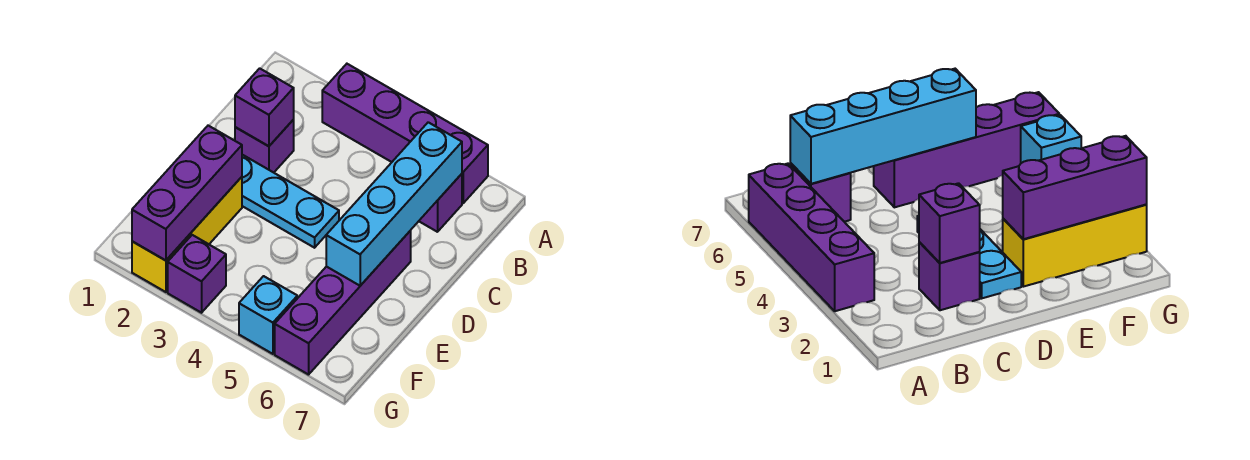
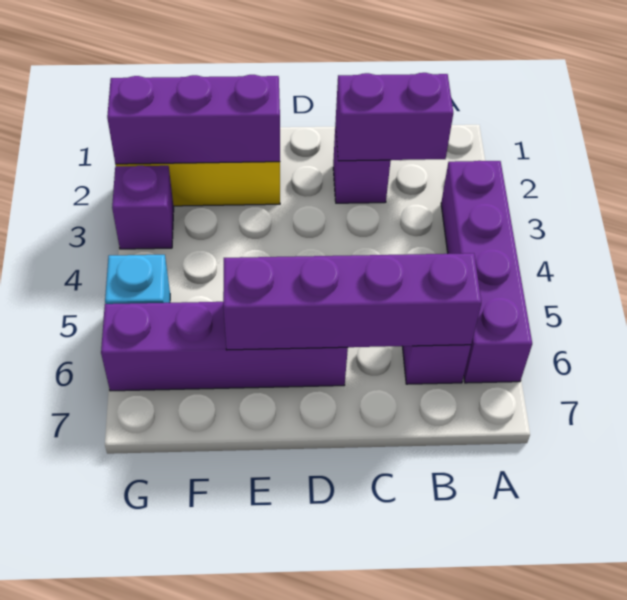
cyan 1x4 brick [326,122,462,286] -> purple 1x4 brick [223,253,481,350]
purple 1x1 brick [235,68,294,146] -> purple 1x2 brick [336,73,453,161]
cyan 1x3 plate [242,155,339,248] -> none

